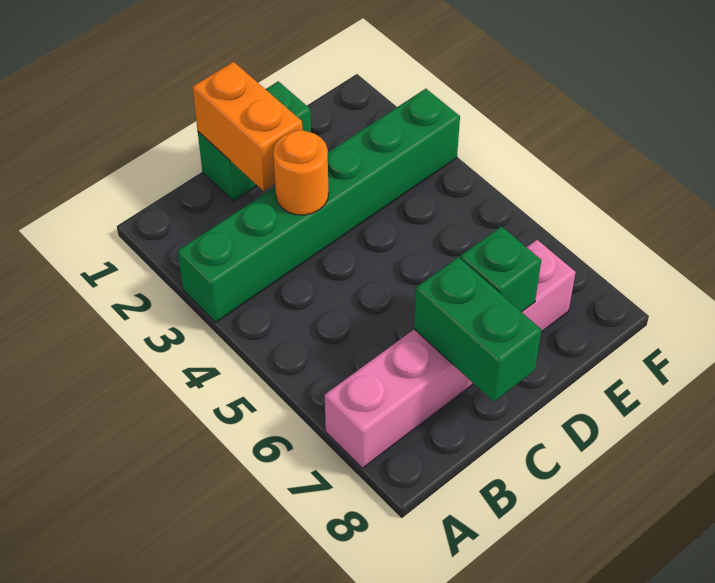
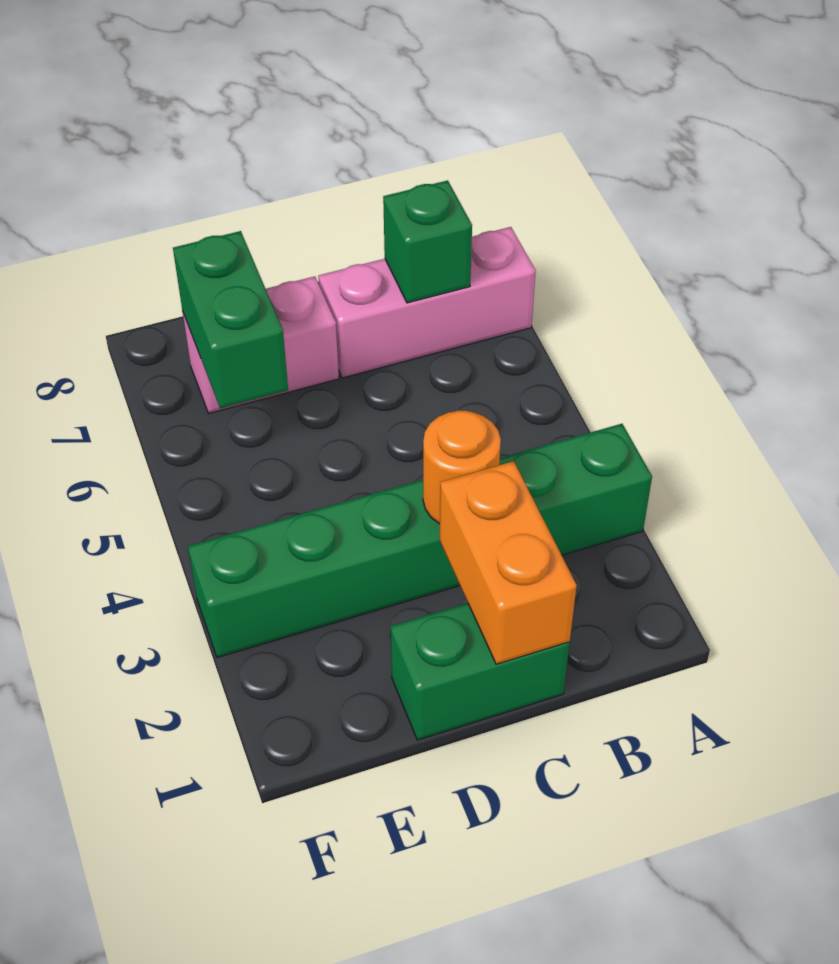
green 1x2 brick [414,257,541,402] -> green 1x2 brick moved to [173,231,288,409]
green 1x1 brick [460,226,541,312] -> green 1x1 brick moved to [383,180,472,303]

